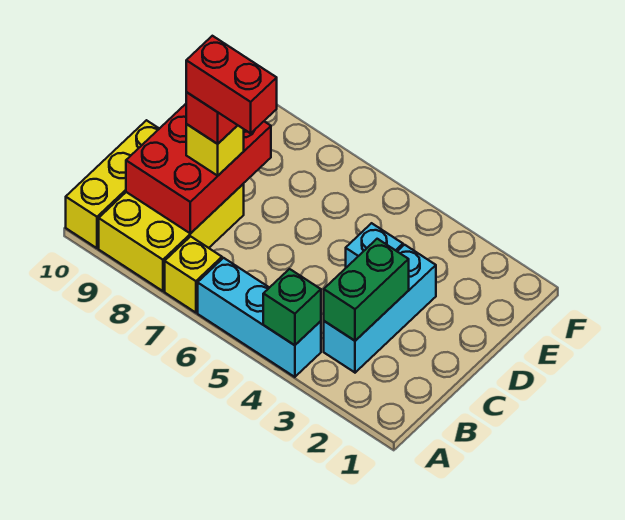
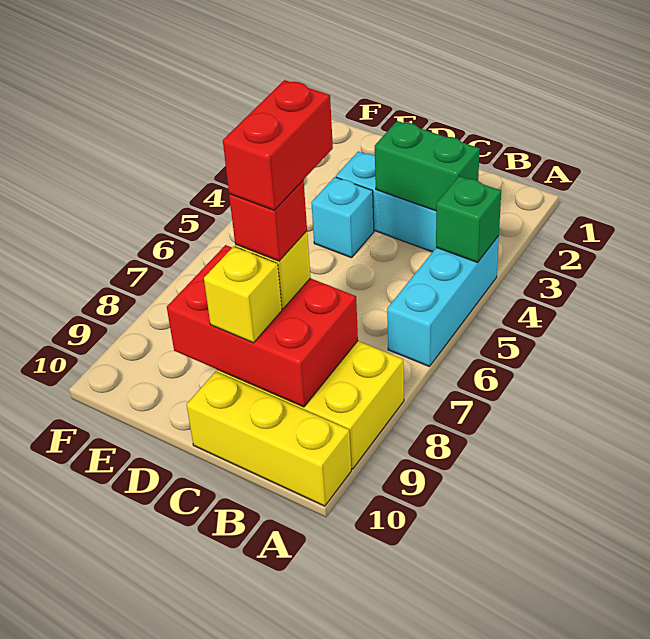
yellow 1x1 brick [165,236,222,313] -> yellow 1x1 brick moved to [204,246,282,343]

